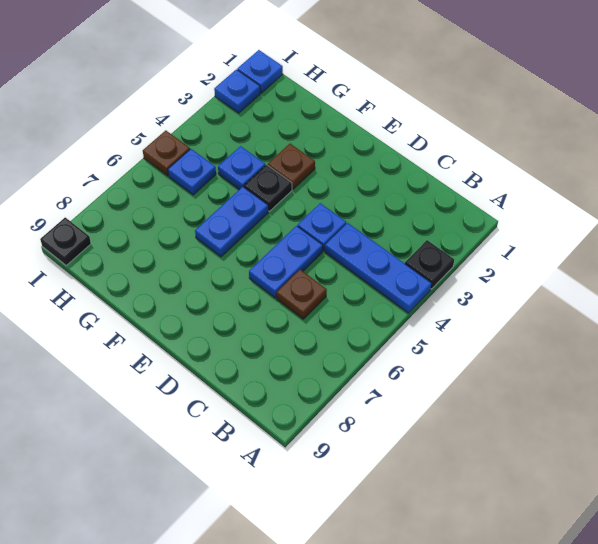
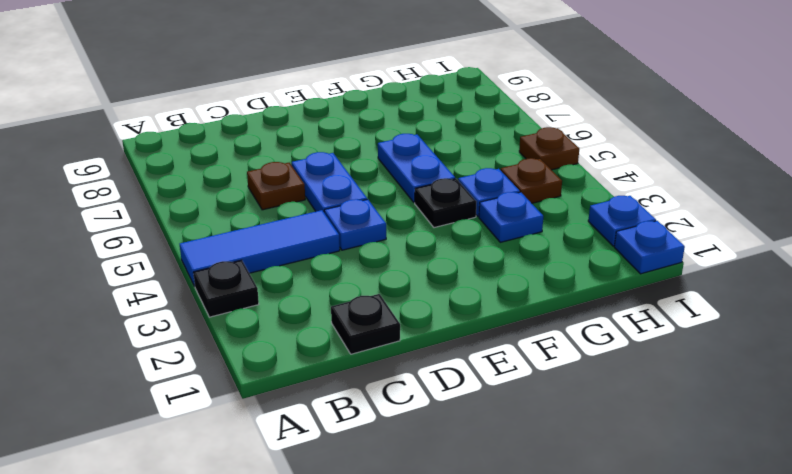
blue 1x3 plate [325,223,432,313] -> blue 1x3 tile [180,210,340,286]
brown 1x1 plate [268,144,315,189] -> brown 1x1 plate moved to [501,158,562,203]
blue 1x1 plate [168,149,216,195] -> blue 1x1 plate moved to [479,192,543,242]
black 1x1 plate [40,217,91,266] -> black 1x1 plate moved to [331,294,400,354]

